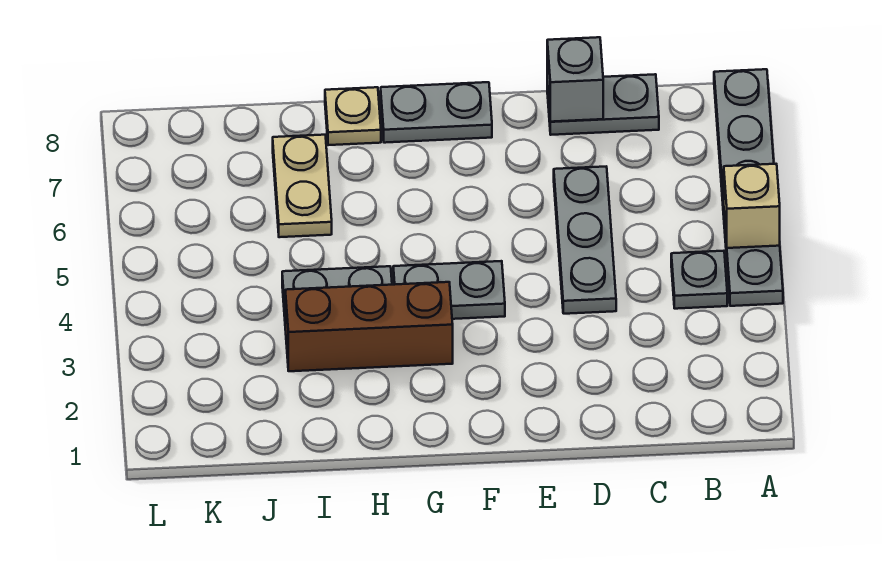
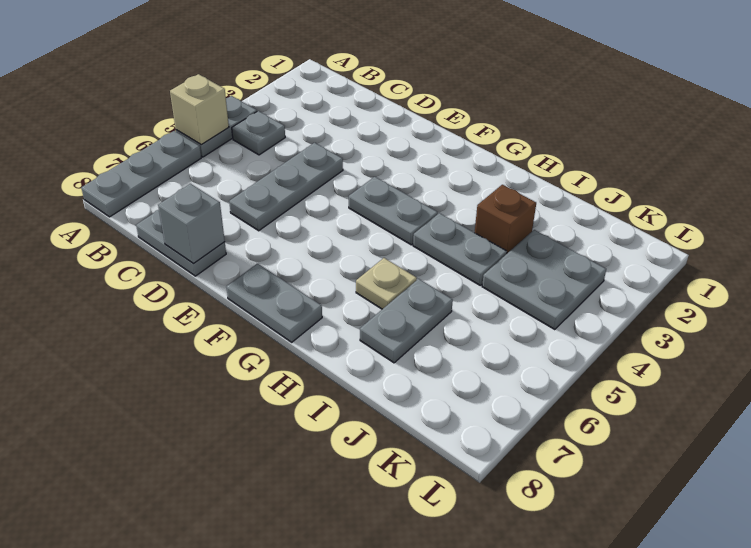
brown 1x3 brick [285,282,453,371] -> brown 1x1 brick [475,185,536,253]
tan 1x1 plate [325,87,381,145] -> tan 1x1 plate moved to [356,258,417,309]
tan 1x2 plate [273,135,332,237] -> grey 1x2 plate [360,279,453,363]
none -> grey 2x2 plate [482,230,606,330]

